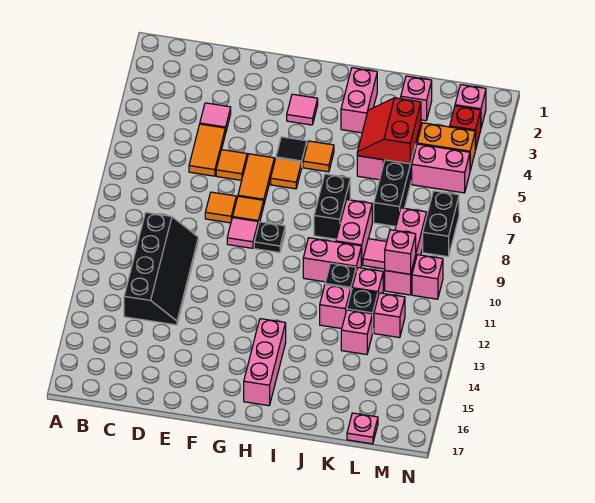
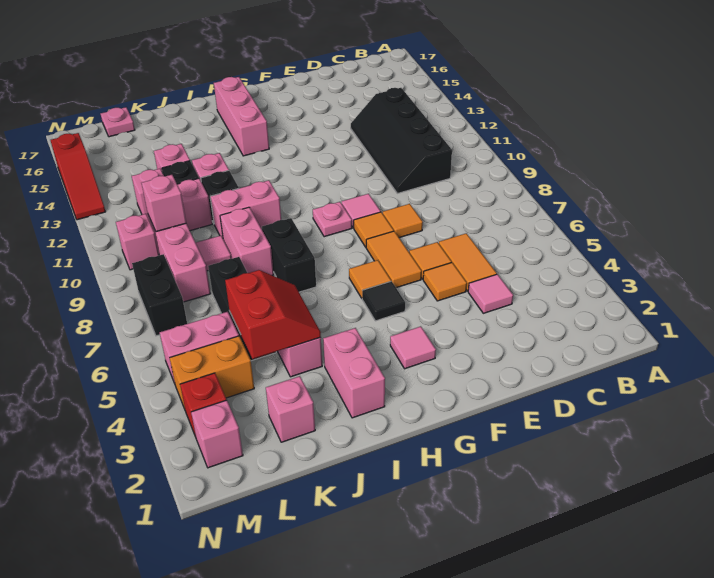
black 1x1 plate [254,222,285,253] -> pink 1x1 plate [313,202,352,237]
orange 1x1 tile [303,141,334,172] -> orange 1x1 tile moved to [423,263,467,301]
none -> red 1x3 slope [51,133,105,220]

